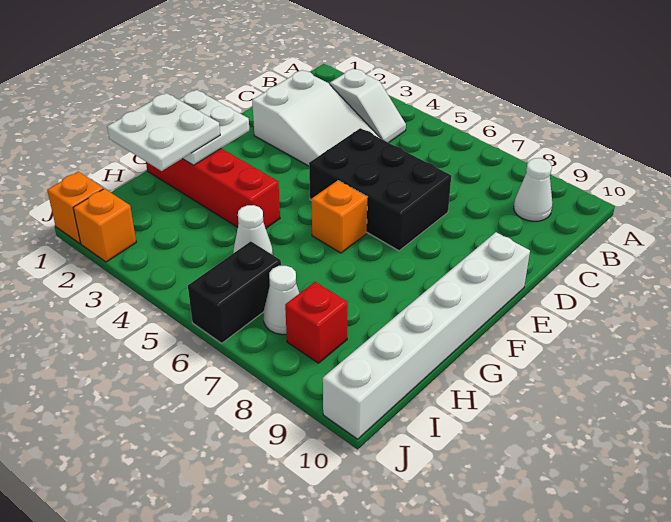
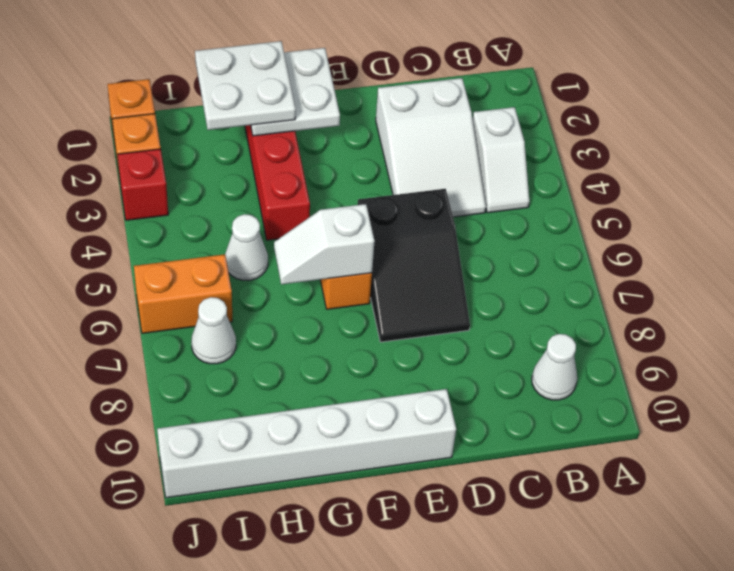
black 2x3 brick [309,128,451,251] -> black 2x3 slope [358,189,470,342]
none -> white 1x2 slope [274,204,375,284]
black 1x2 brick [188,241,281,343] -> orange 1x2 brick [134,254,232,333]
red 1x1 brick [285,282,348,363] -> red 1x1 brick moved to [118,149,168,220]

